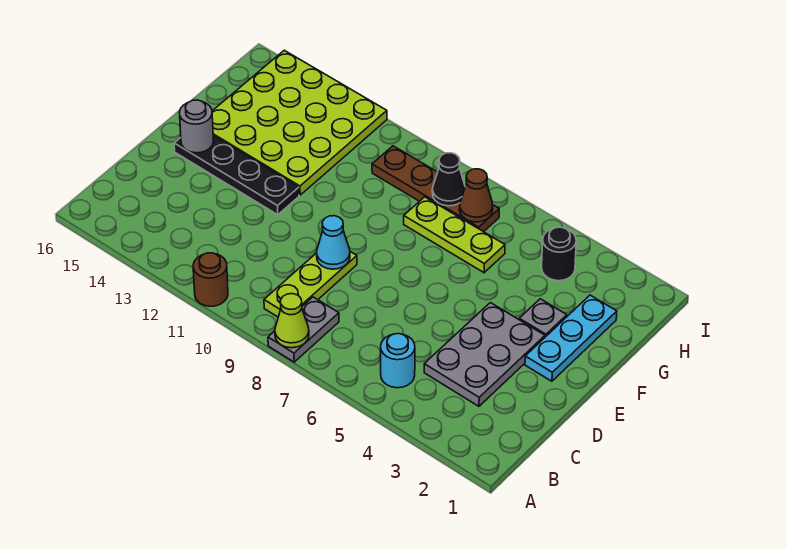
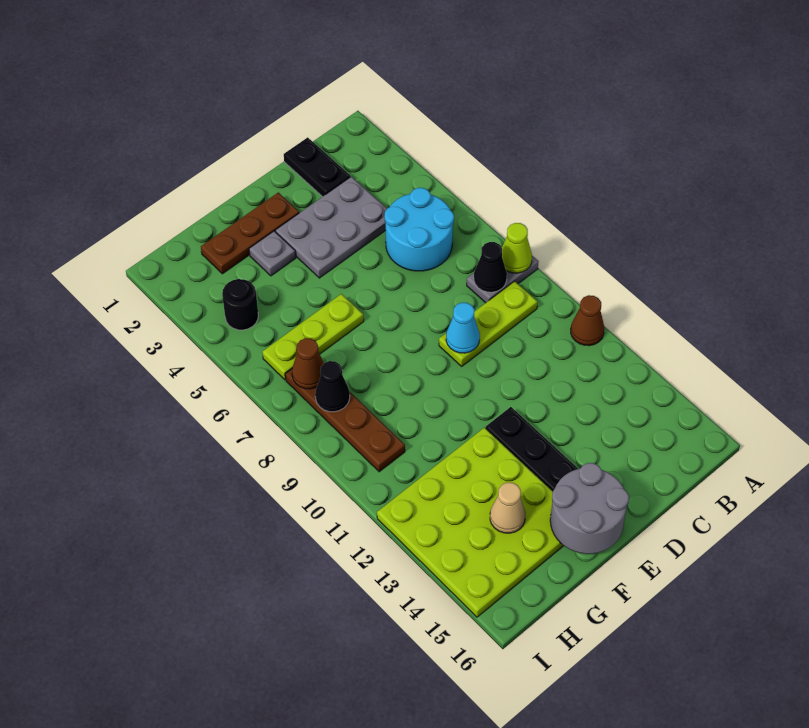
brown 1x1 round brick [193,253,228,306] -> brown 1x1 cone [571,295,604,346]
cyan 1x1 round brick [381,334,415,388] -> cyan 2x2 round brick [385,188,454,271]
none -> black 1x1 cone [474,242,507,292]
none -> black 1x2 plate [284,137,350,197]
cyan 1x3 plate [525,295,617,381] -> brown 1x3 plate [201,192,299,274]
grey 1x1 round brick [179,100,214,153] -> grey 2x2 round brick [550,463,629,554]
lime 1x3 plate [404,197,505,273] -> lime 1x3 plate turned to [262,294,364,380]
none -> tan 1x1 cone [490,482,525,533]

